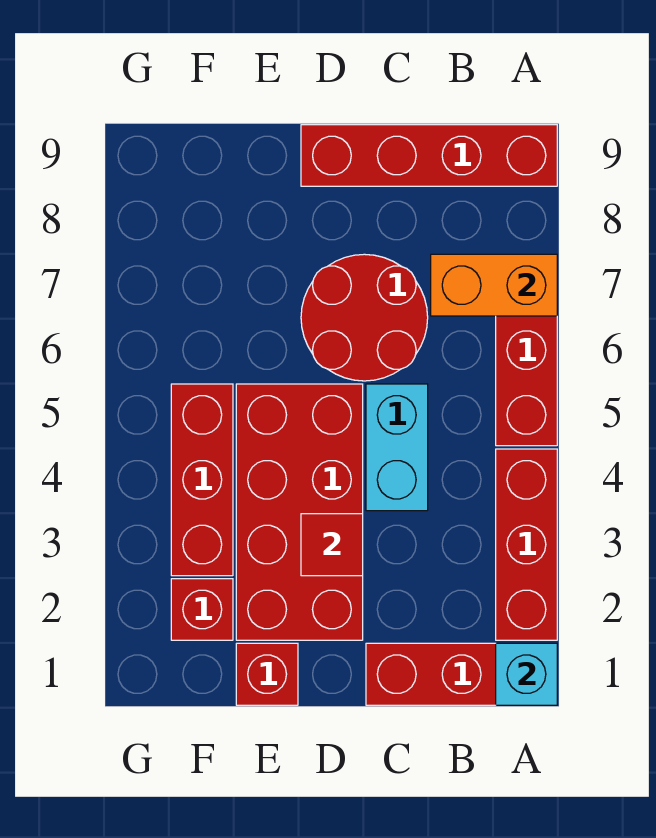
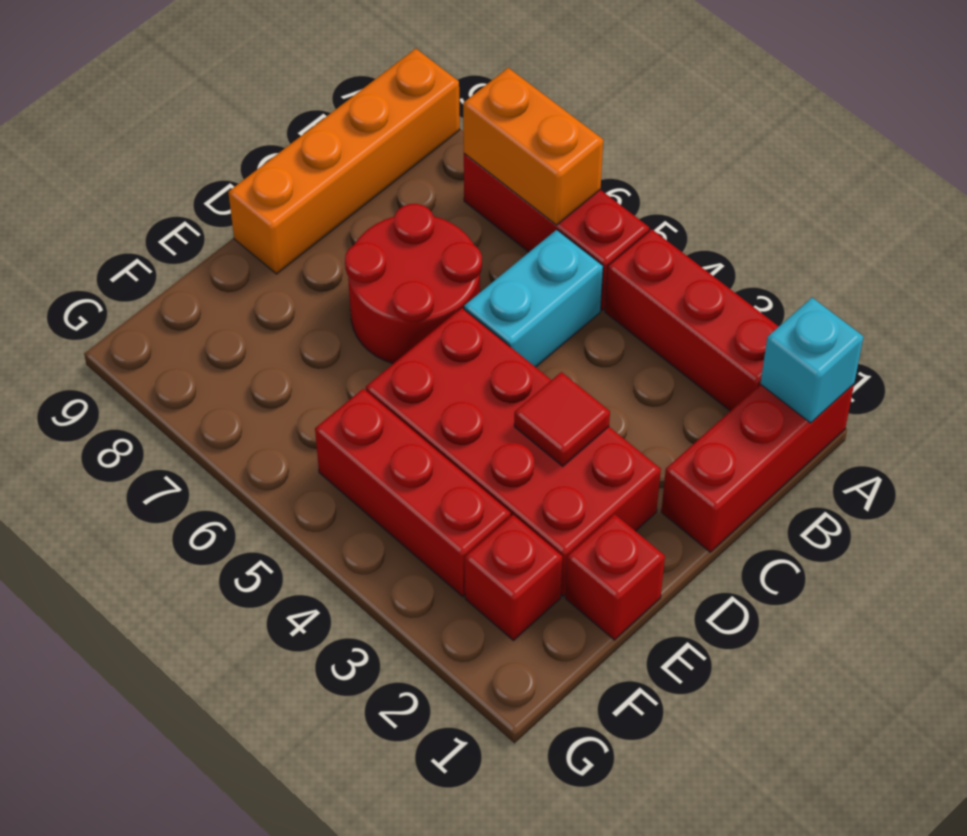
orange 1x2 brick [431,254,557,316] -> orange 1x2 brick turned to [463,68,603,225]
red 1x4 brick [301,125,557,186] -> orange 1x4 brick [228,48,460,274]
cyan 1x2 brick [366,384,428,511] -> cyan 1x2 brick turned to [464,230,603,367]

